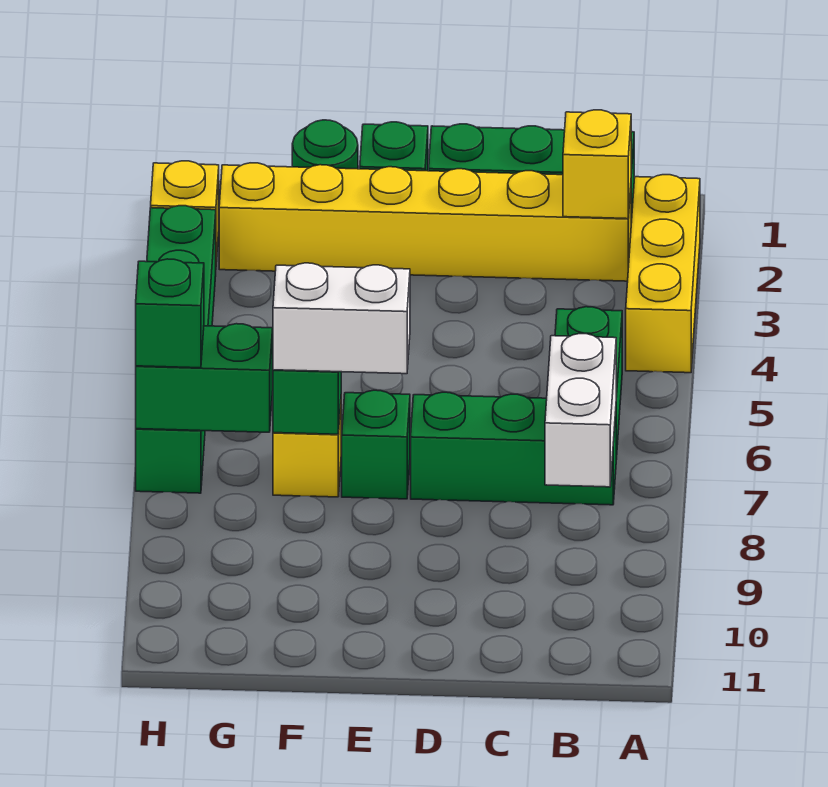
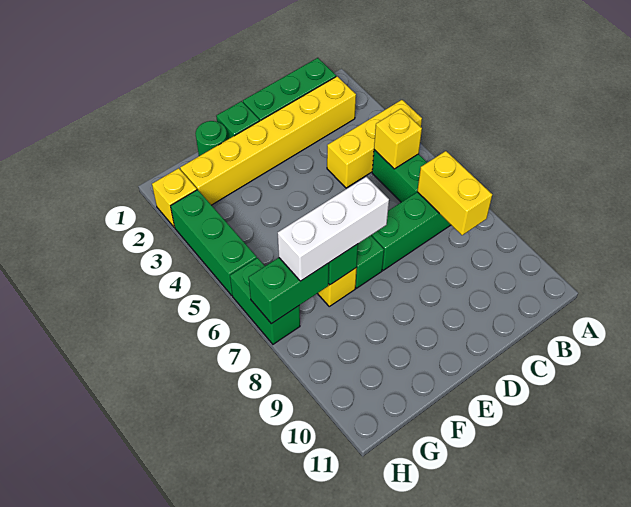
yellow 1x3 brick [626,175,700,373] -> yellow 1x3 brick turned to [327,100,422,188]
yellow 1x1 brick [563,110,631,219] -> yellow 1x1 brick moved to [374,109,422,169]
white 1x2 brick [545,334,616,487] -> yellow 1x2 brick [417,151,492,235]
white 1x2 brick [273,263,410,374] -> white 1x3 brick [278,177,389,281]
green 1x1 brick [136,259,204,368] -> none

